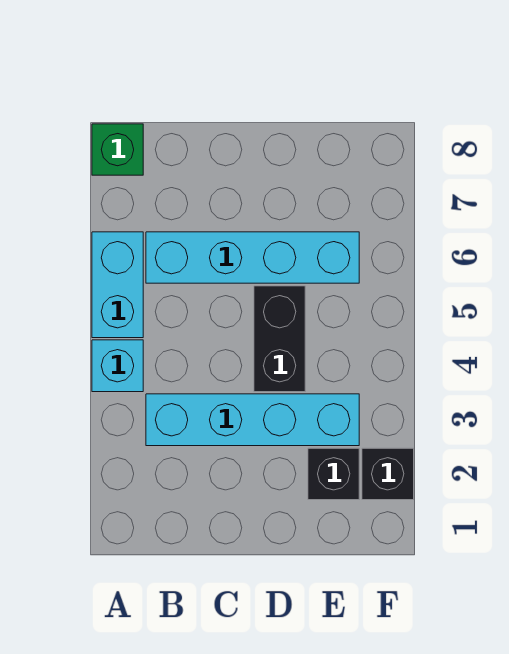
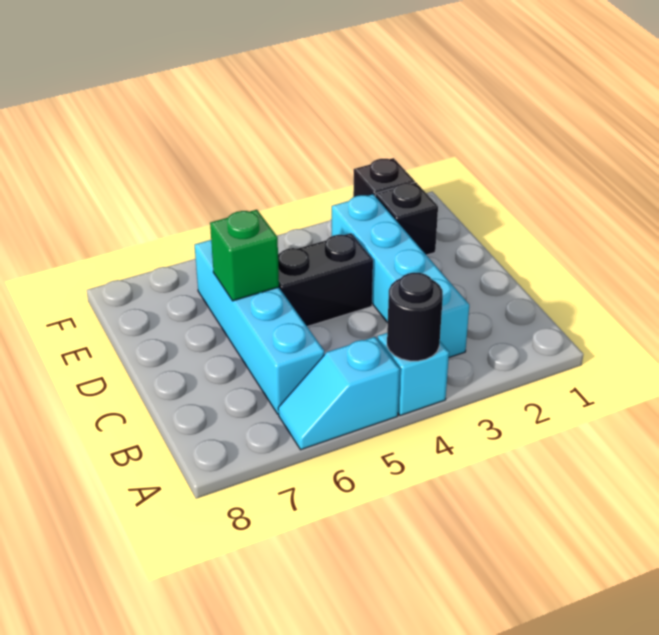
none -> black 1x1 round brick [387,273,443,361]
cyan 1x2 brick [92,232,143,338] -> cyan 1x2 slope [278,337,400,450]
green 1x1 brick [92,124,143,175] -> green 1x1 brick moved to [210,210,279,301]

